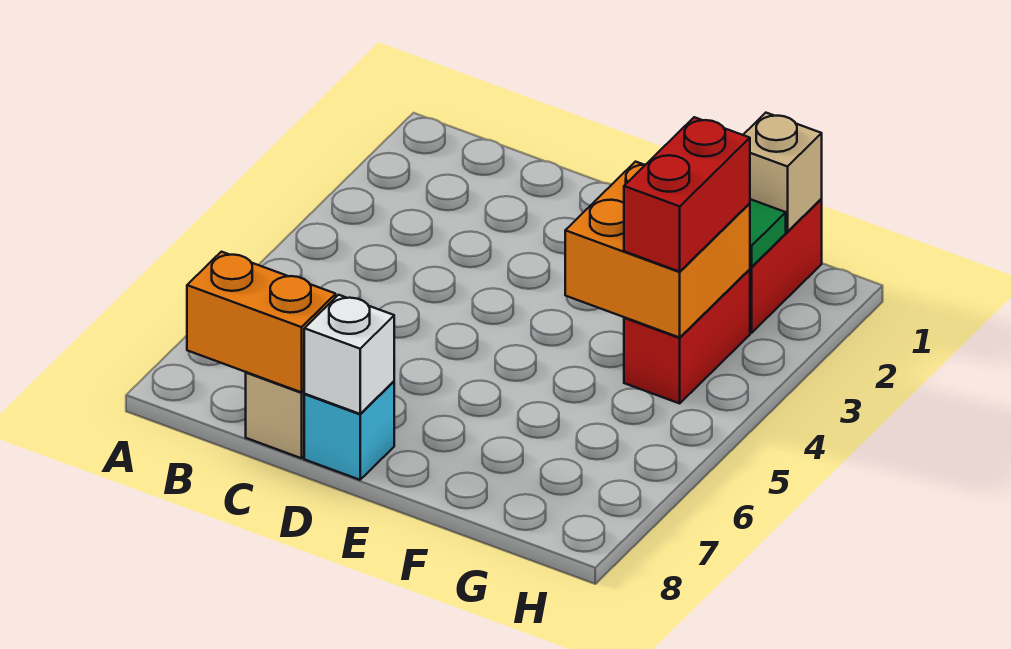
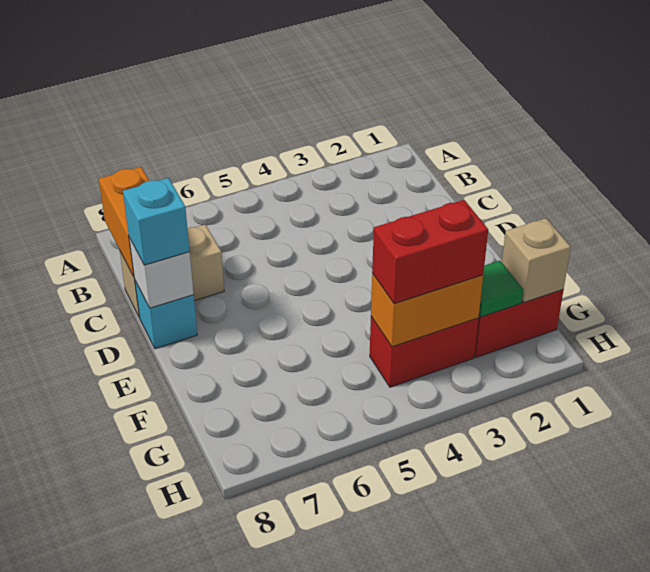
none -> cyan 1x1 brick [123,178,190,265]
orange 2x2 brick [565,162,750,337] -> orange 1x2 brick [371,273,483,347]

